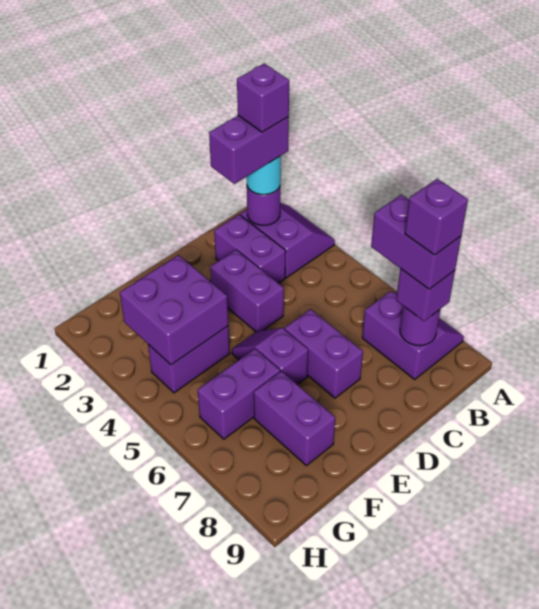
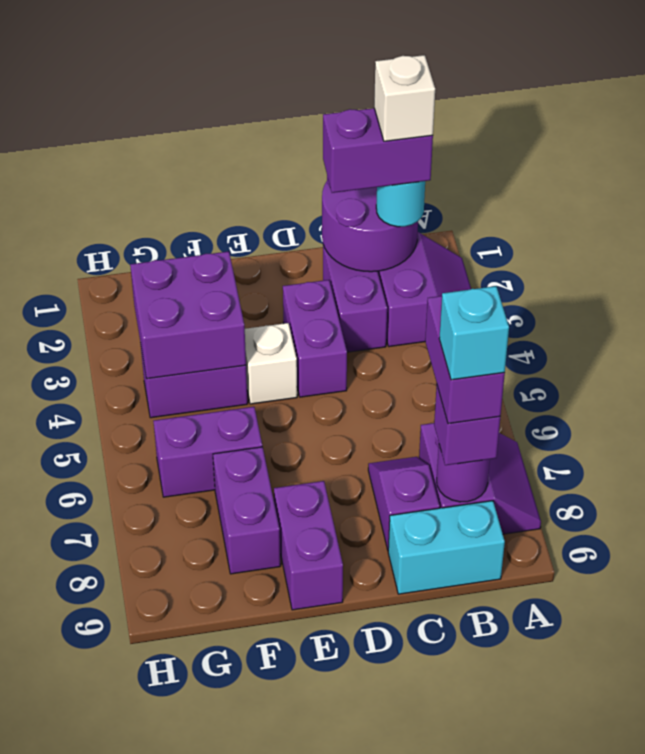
purple 1x1 round brick [247,187,280,225] -> purple 2x2 round brick [322,176,418,272]
purple 1x1 brick [237,64,289,132] -> white 1x1 brick [374,55,435,141]
purple 1x1 brick [405,179,468,255] -> cyan 1x1 brick [439,286,509,380]
none -> cyan 1x2 brick [388,501,505,594]
purple 1x2 brick [285,309,363,398] -> purple 1x2 brick moved to [274,481,343,610]
none -> white 1x1 brick [245,323,297,404]
purple 1x2 slope [232,328,308,384] -> purple 1x2 slope moved to [368,457,440,550]

